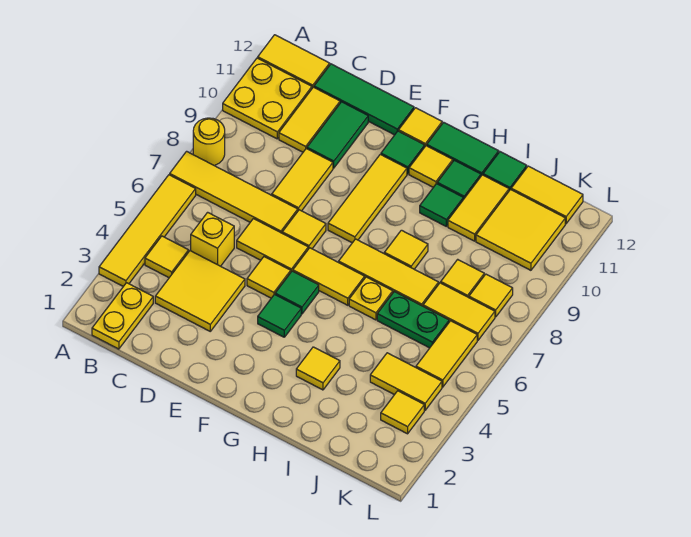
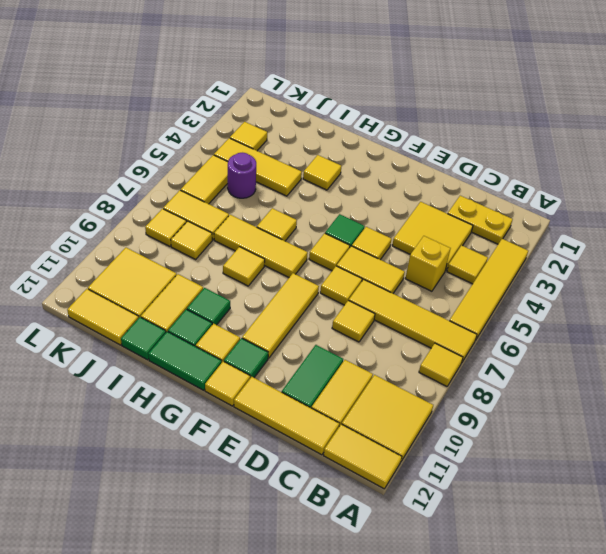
yellow 1x1 round brick [193,118,225,165] -> yellow 1x1 tile [419,343,463,386]
yellow 2x2 plate [223,58,312,139] -> yellow 2x2 tile [342,375,433,461]
yellow 1x2 plate [92,283,153,349] -> yellow 1x2 plate turned to [448,196,513,244]
green 1x3 tile [314,64,414,135] -> yellow 1x3 tile [234,377,339,455]
yellow 1x2 tile [272,149,333,211] -> yellow 1x1 tile [332,300,375,342]
green 1x1 tile [258,295,301,337] -> none
yellow 1x2 tile [293,248,365,305] -> yellow 1x1 tile [309,233,350,271]
yellow 1x1 plate [349,277,393,320] -> yellow 1x1 tile [257,208,297,241]
green 1x2 plate [377,292,449,348] -> none
yellow 1x2 tile [370,353,442,410] -> yellow 1x3 tile [214,138,302,196]
none -> purple 1x1 round brick [228,153,256,198]

